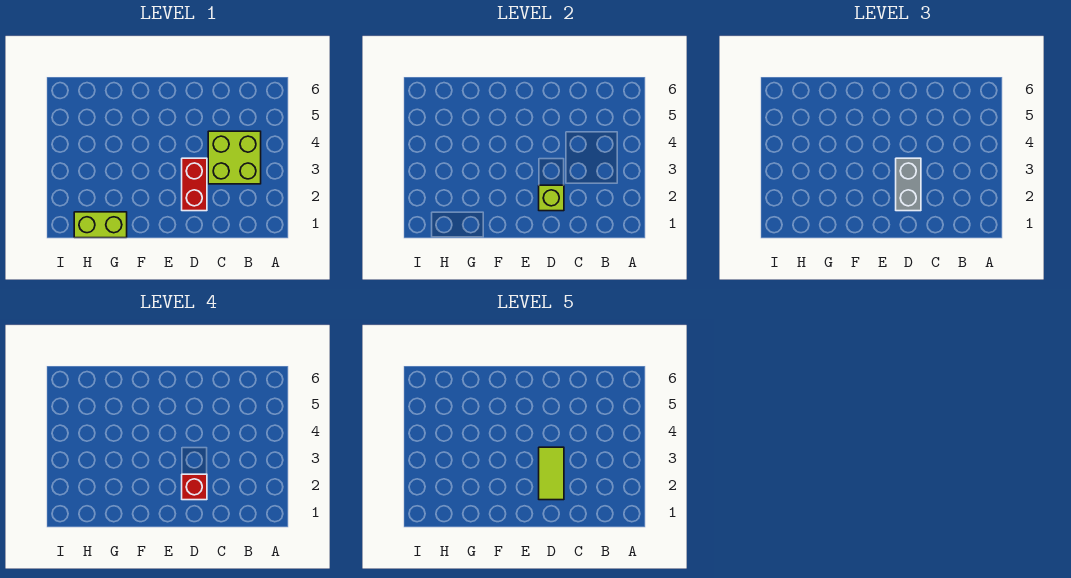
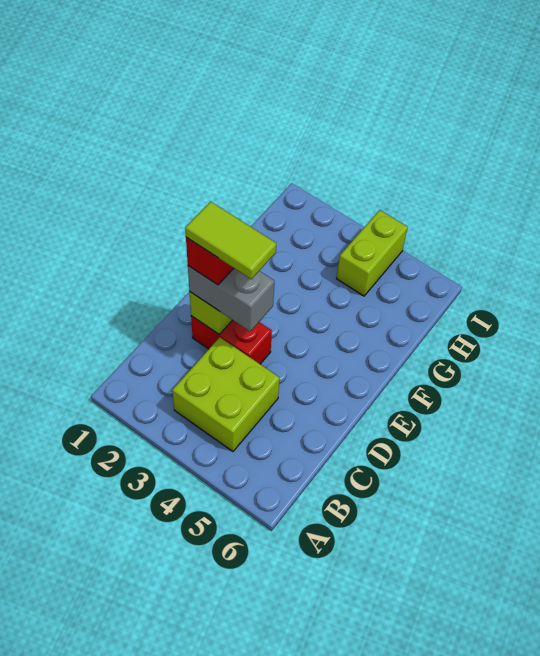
lime 1x2 brick [74,212,127,238] -> lime 1x2 brick moved to [337,210,408,296]

